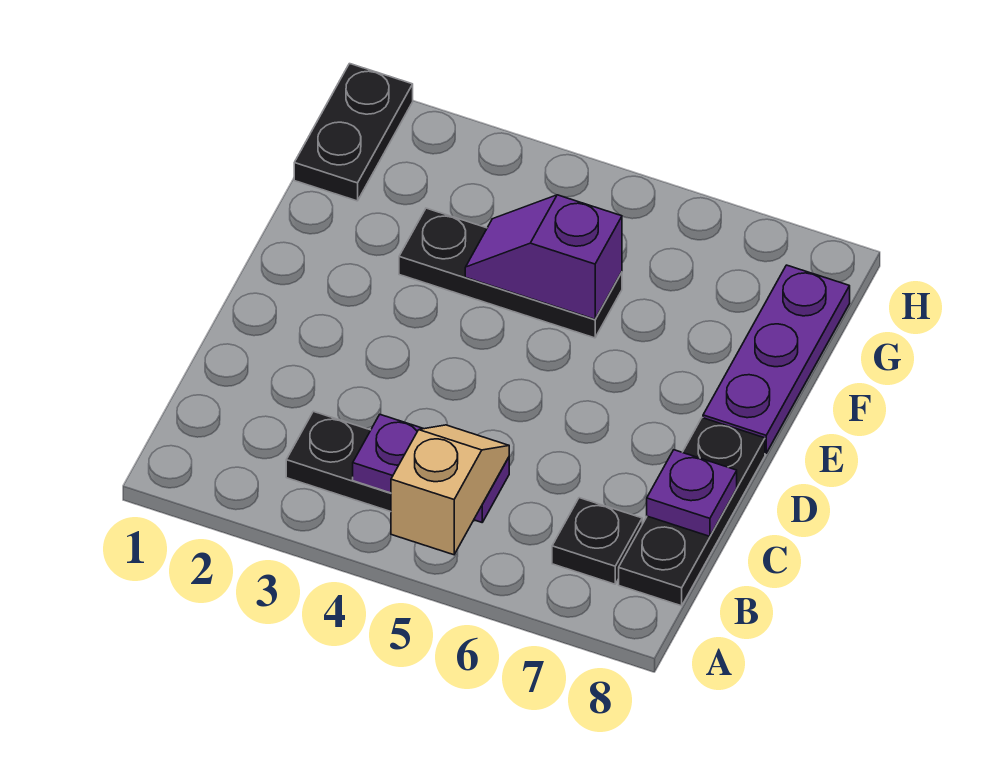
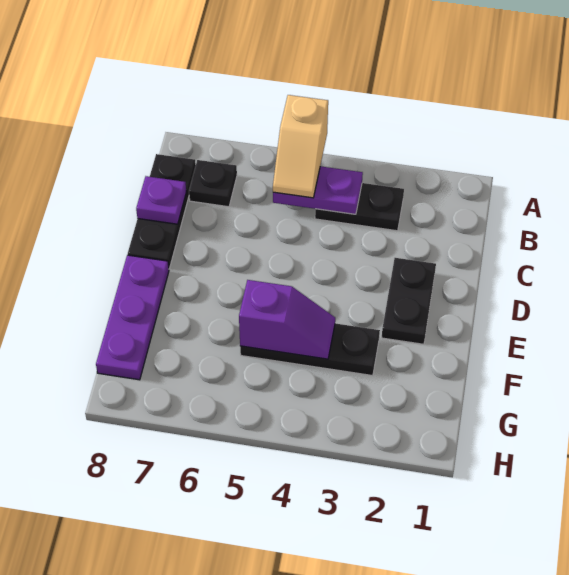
black 1x2 plate [294,64,413,201] -> black 1x2 plate moved to [382,258,436,344]

